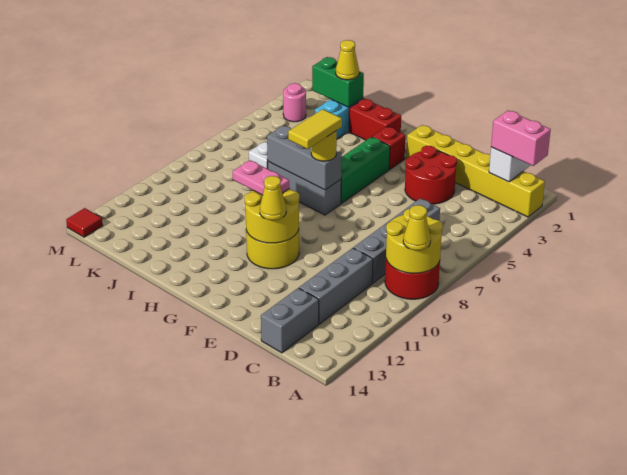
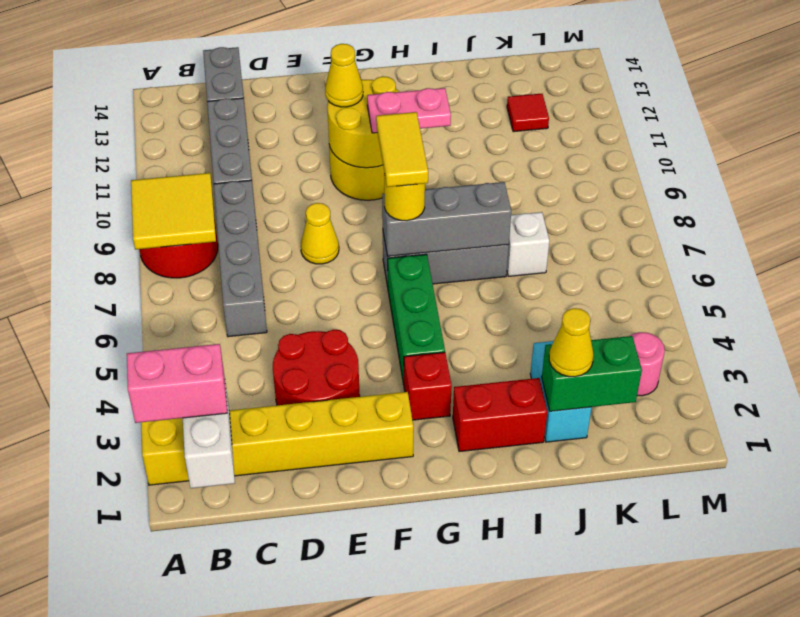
yellow 2x2 round brick [386,209,443,273] -> yellow 2x2 tile [131,173,216,250]
yellow 1x1 cone [403,205,431,250] -> yellow 1x1 cone moved to [301,203,339,264]
red 1x1 tile [66,208,103,237] -> red 1x1 tile moved to [507,94,549,132]

